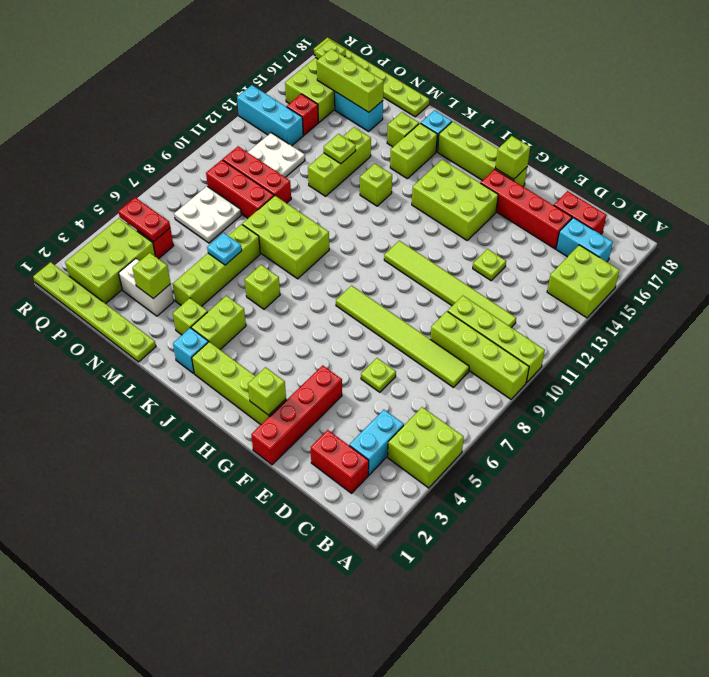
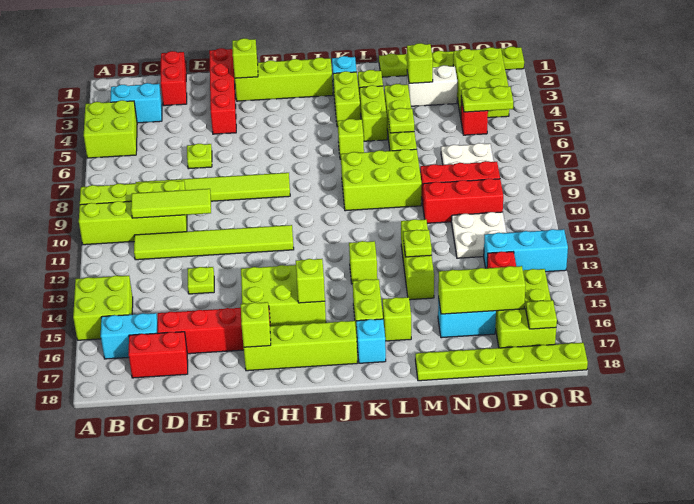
red 1x2 brick [311,430,369,493] -> red 1x2 brick turned to [161,51,187,106]
cyan 1x2 brick [349,410,404,475] -> cyan 1x2 brick turned to [110,83,162,123]
none -> lime 1x3 tile [131,189,211,218]
none -> lime 1x1 brick [296,259,325,303]
none -> lime 1x2 brick [360,85,387,141]
cyan 1x1 plate [207,233,242,265] -> lime 1x1 plate [388,108,414,133]
red 1x2 plate [118,198,170,242] -> lime 1x2 plate [461,86,513,112]

